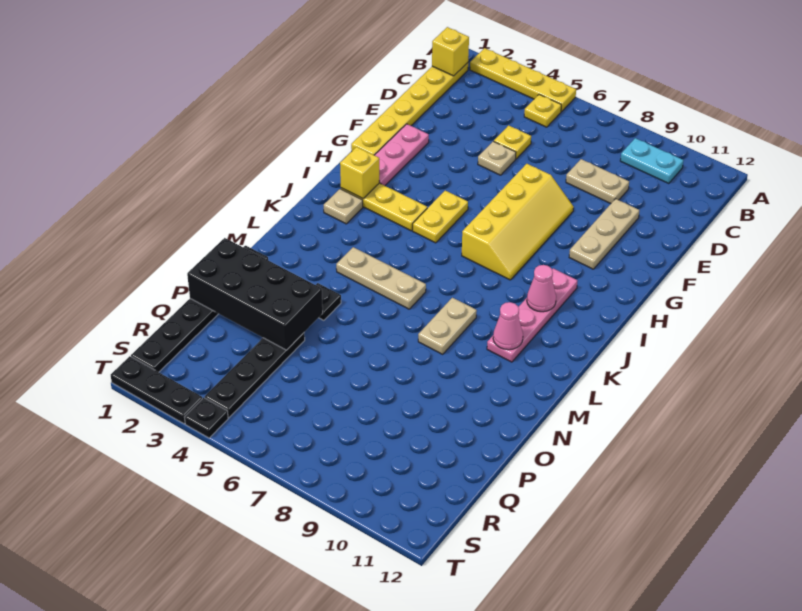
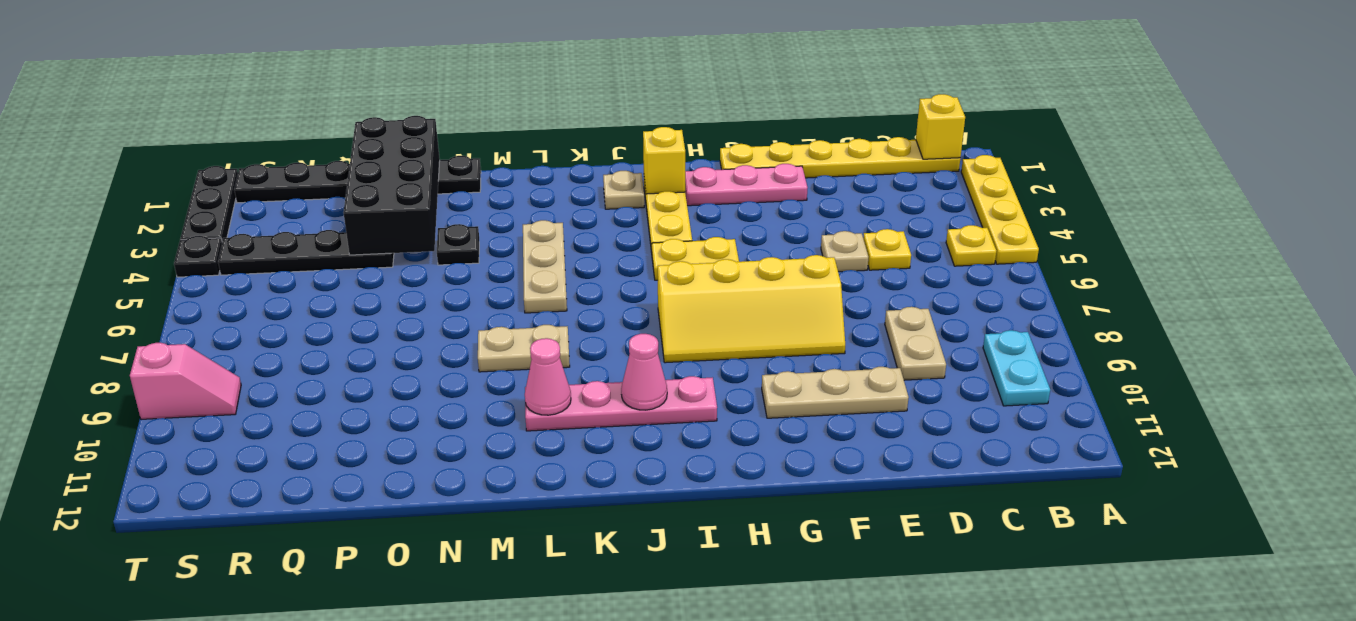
none -> pink 1x2 slope [130,343,241,419]

